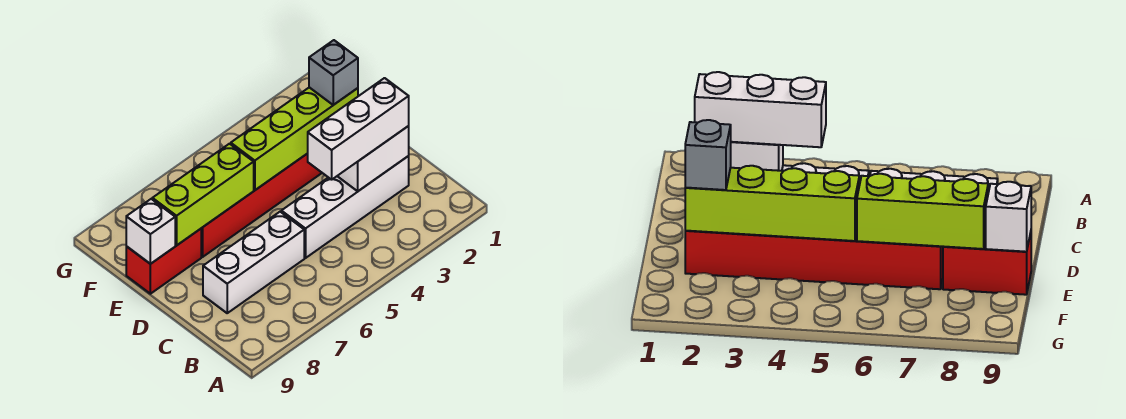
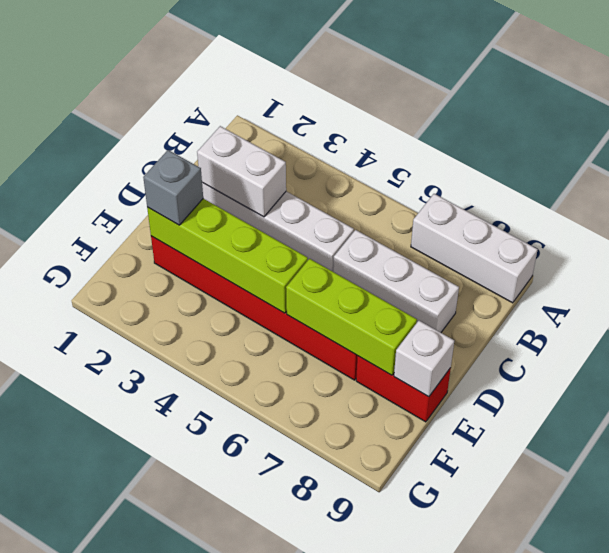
white 1x3 brick [307,78,409,180] -> white 1x3 brick moved to [411,194,538,303]

